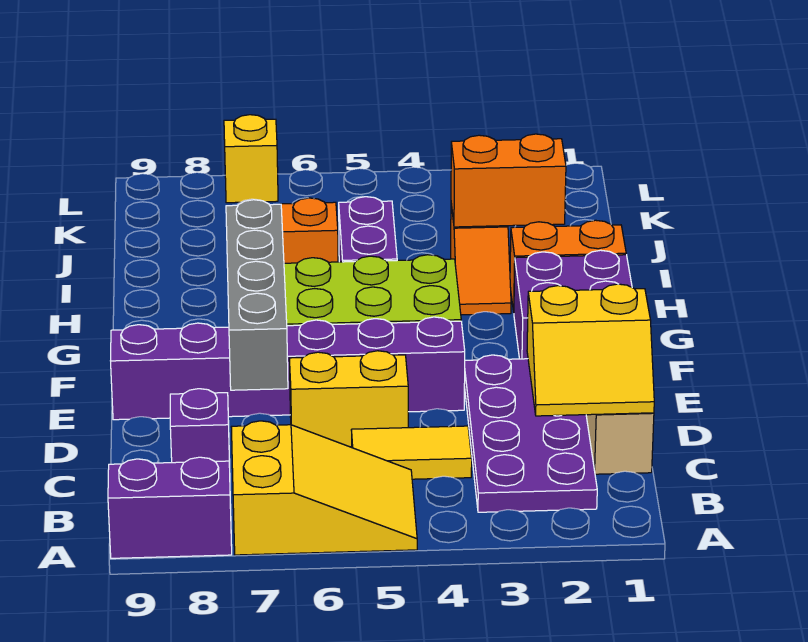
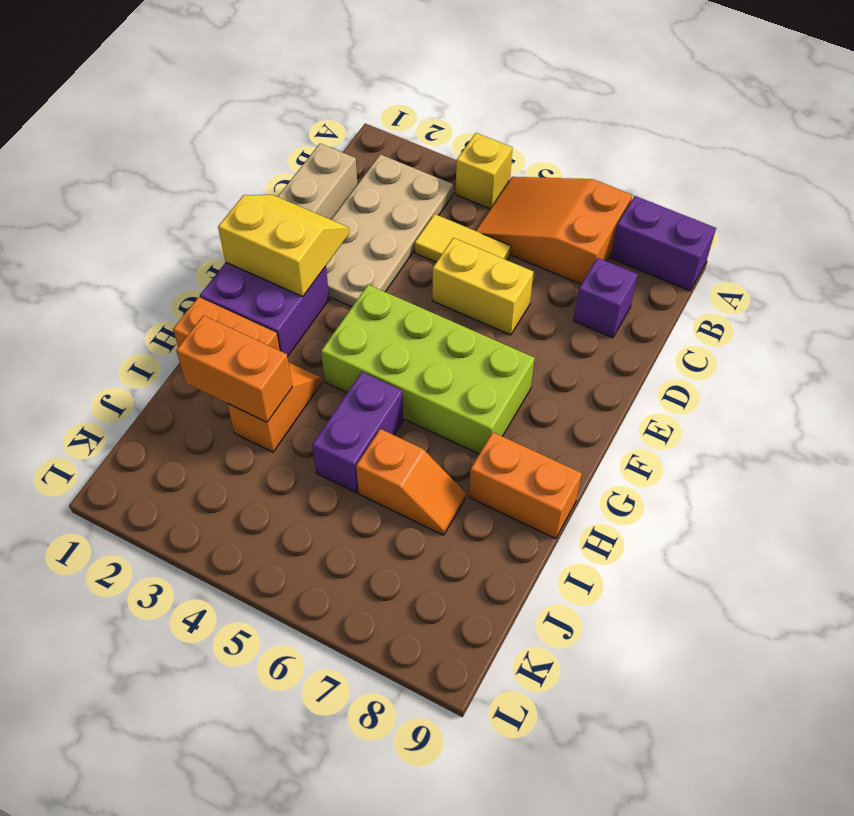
yellow 2x3 slope [231,421,417,555] -> orange 2x3 slope [476,177,632,284]
purple 2x4 plate [464,355,597,512] -> tan 2x4 plate [326,154,453,307]
yellow 2x2 slope [527,284,654,416] -> yellow 2x2 slope moved to [218,195,349,297]
grey 1x4 brick [226,200,288,390] -> none
purple 1x6 brick [111,317,465,420] -> none
none -> orange 1x2 brick [469,432,582,539]
yellow 1x1 brick [224,115,278,203] -> yellow 1x1 brick moved to [456,133,512,209]

